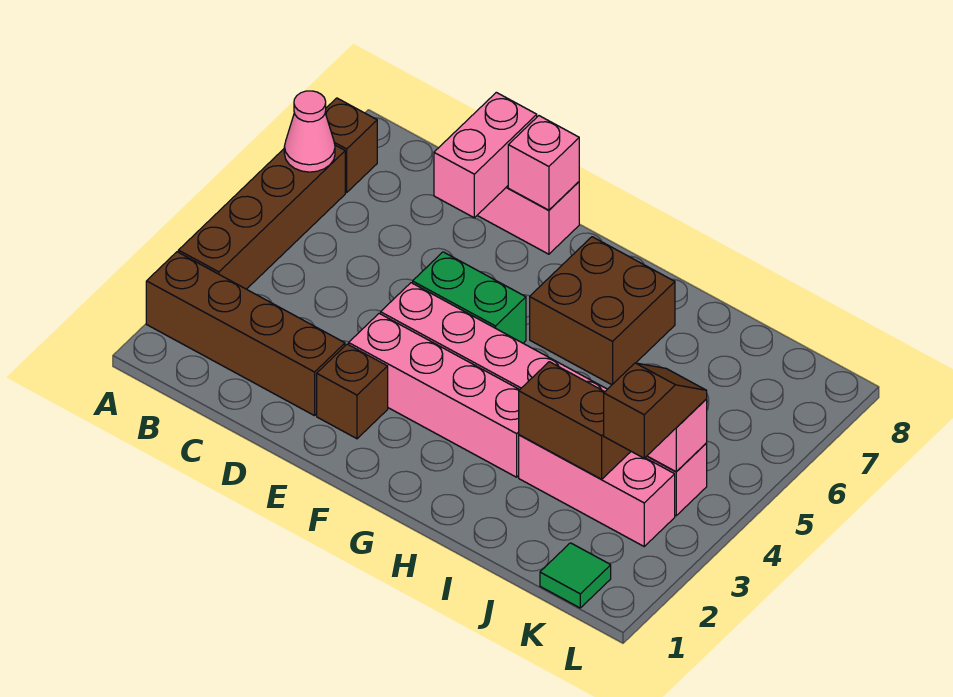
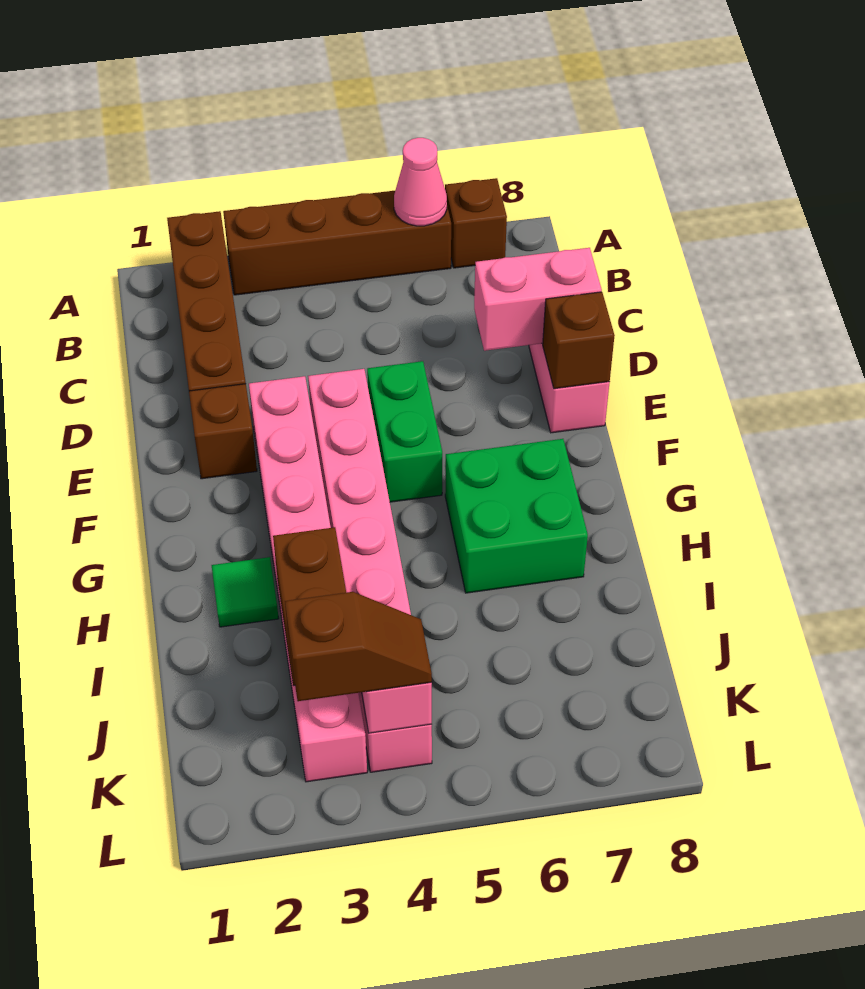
pink 1x1 brick [508,116,579,210] -> brown 1x1 brick [543,292,615,389]
brown 2x2 brick [530,237,675,385] -> green 2x2 brick [445,439,588,593]
green 1x1 tile [540,543,611,608] -> green 1x1 tile moved to [212,557,279,627]

